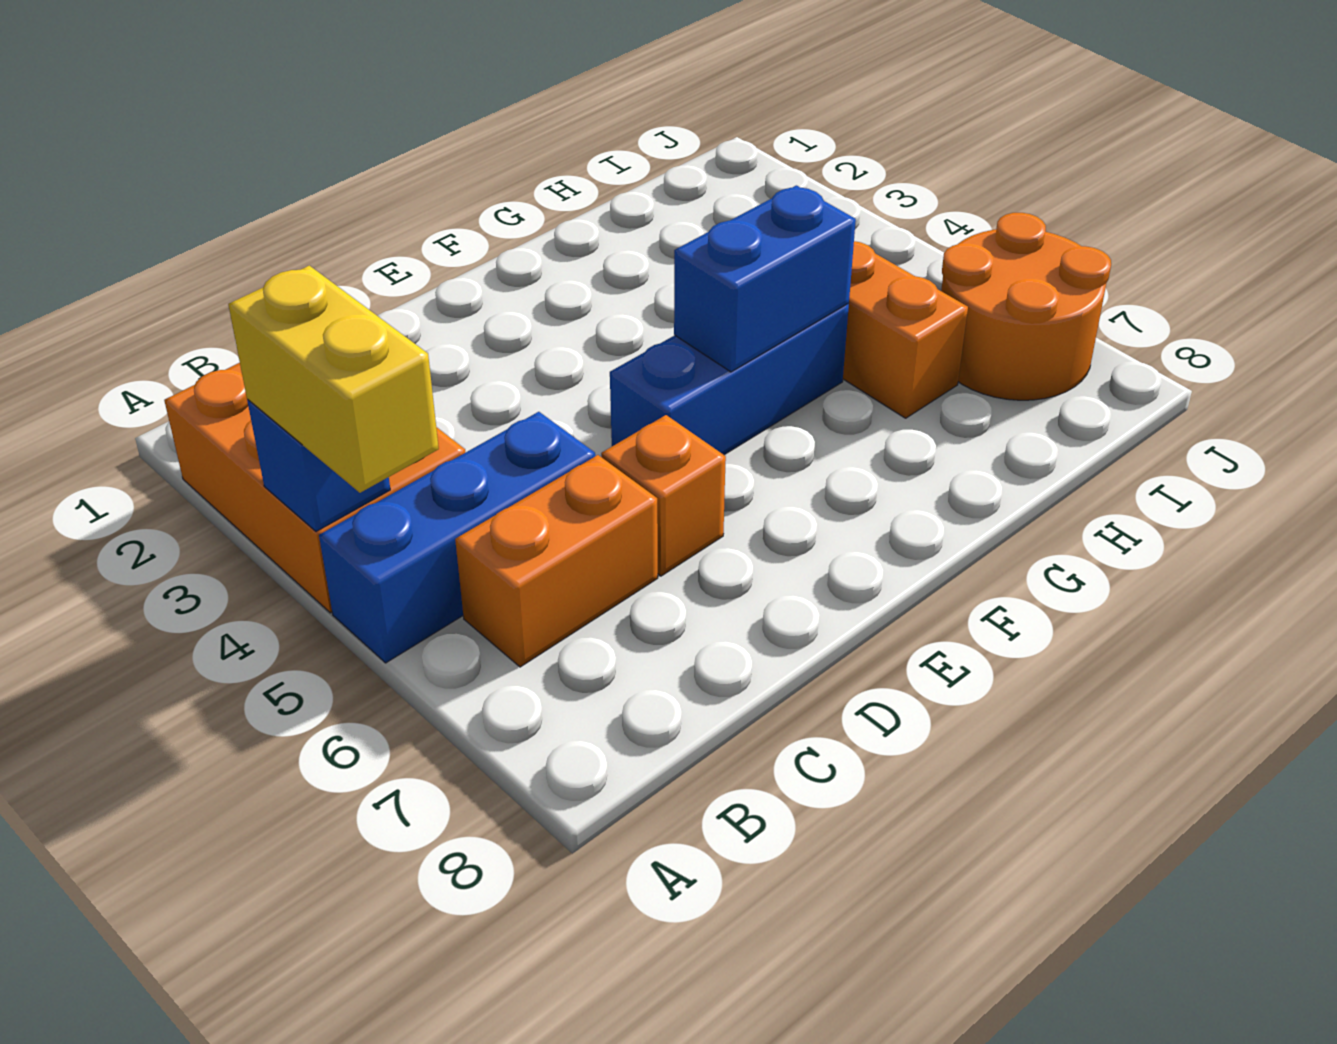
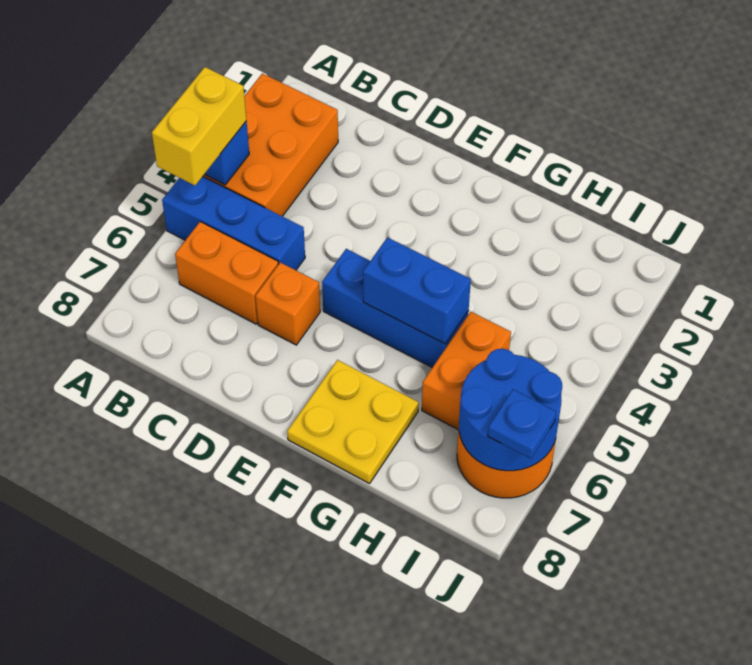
none -> yellow 2x2 plate [287,360,419,484]
none -> blue 2x2 round brick [459,349,562,471]
none -> blue 1x1 plate [488,390,556,459]

